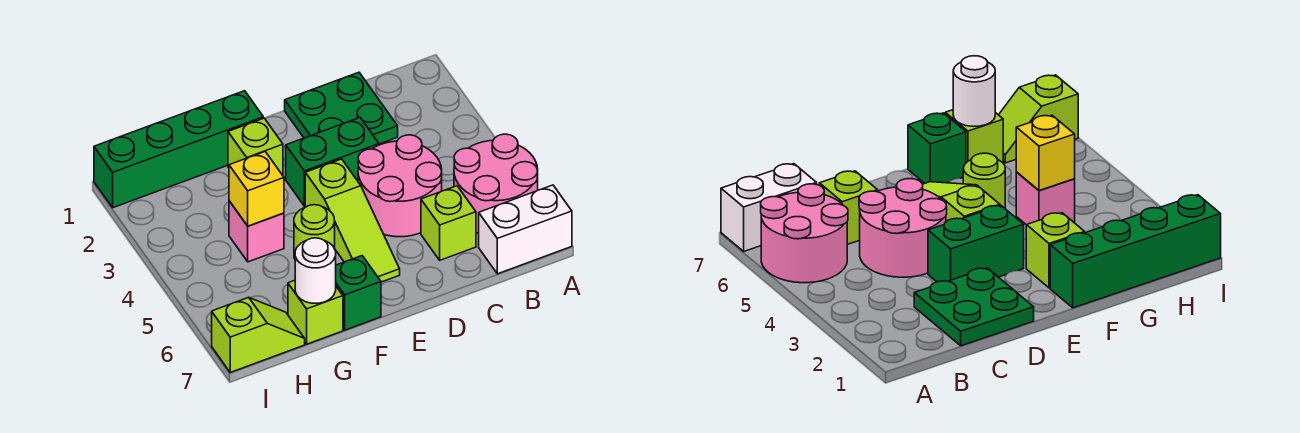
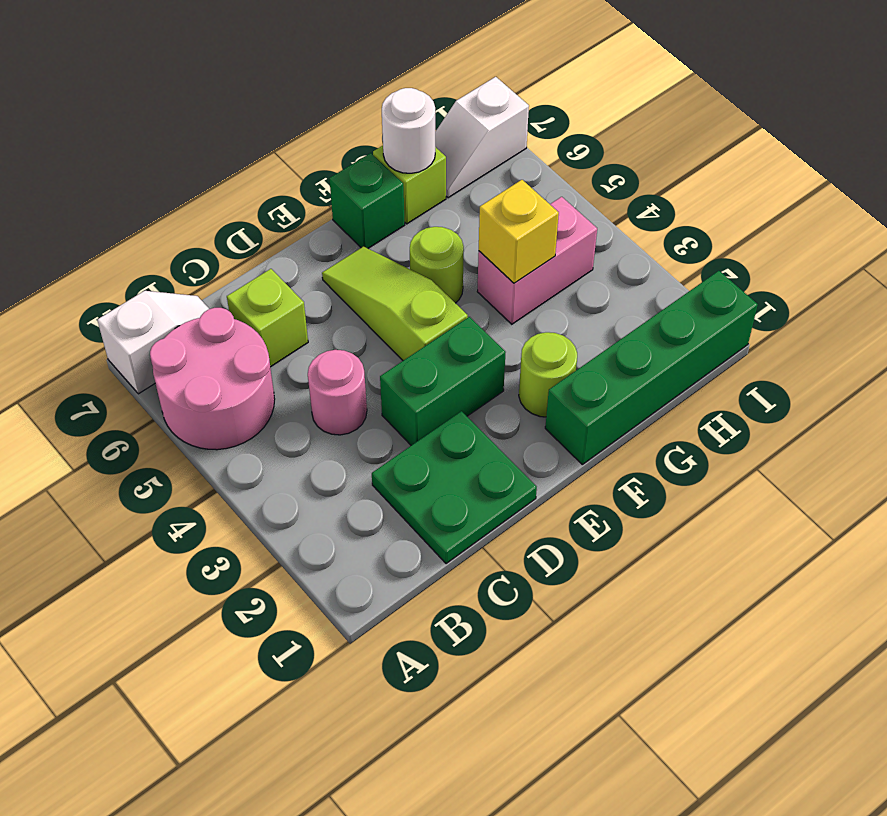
white 1x2 brick [479,185,572,274] -> white 1x2 slope [97,291,209,394]
pink 2x2 round brick [358,135,442,237] -> pink 1x1 round brick [308,350,367,435]
lime 1x1 brick [228,118,283,175] -> lime 1x1 round brick [519,332,577,417]
pink 1x1 brick [229,201,284,262] -> pink 1x2 brick [477,197,597,324]
lime 1x2 slope [212,297,305,372] -> white 1x2 slope [435,77,529,198]

